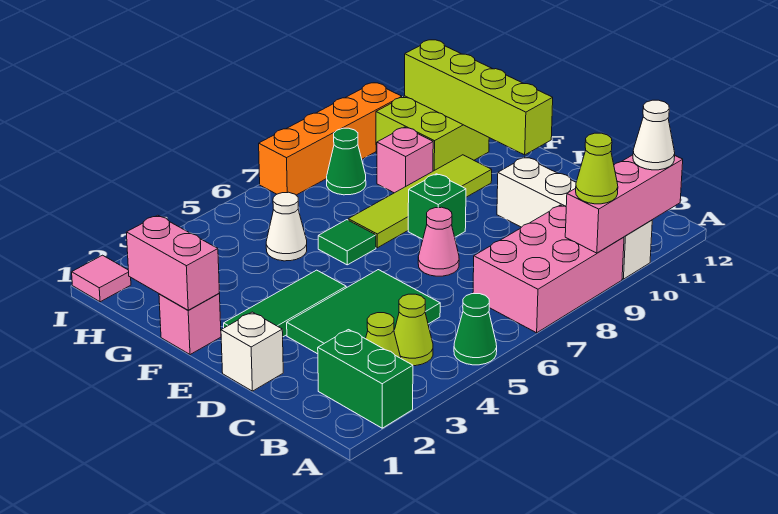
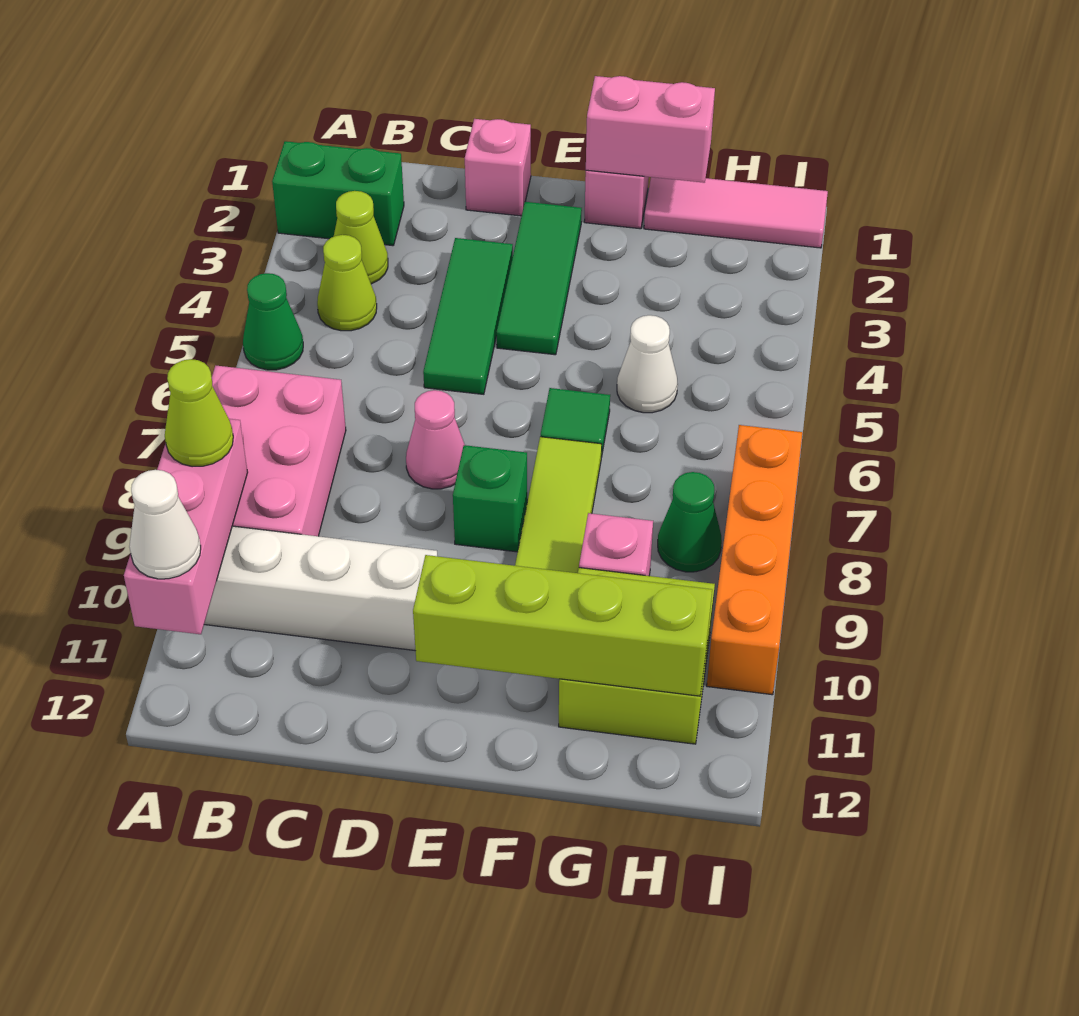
green 2x3 tile [287,270,440,354] -> green 1x3 tile [423,238,513,394]
white 1x1 brick [221,312,283,391] -> pink 1x1 brick [465,119,531,216]
pink 1x1 tile [72,255,131,302] -> pink 1x3 tile [644,177,828,248]

